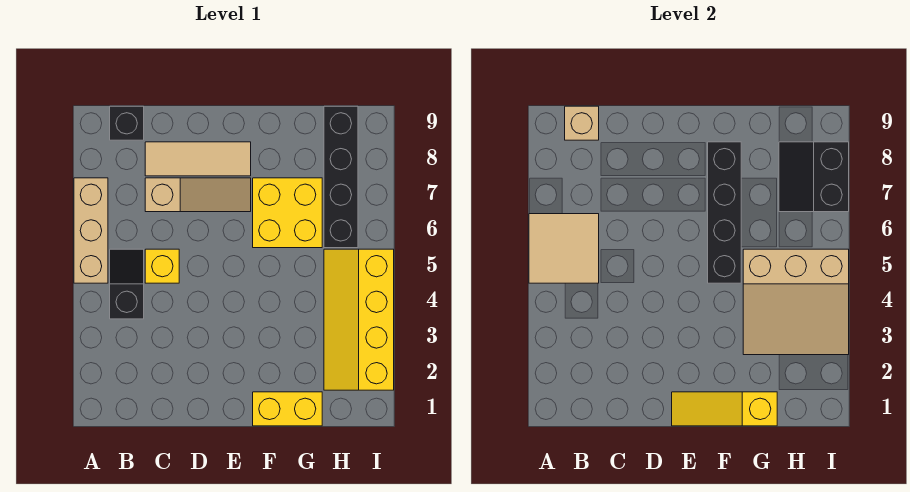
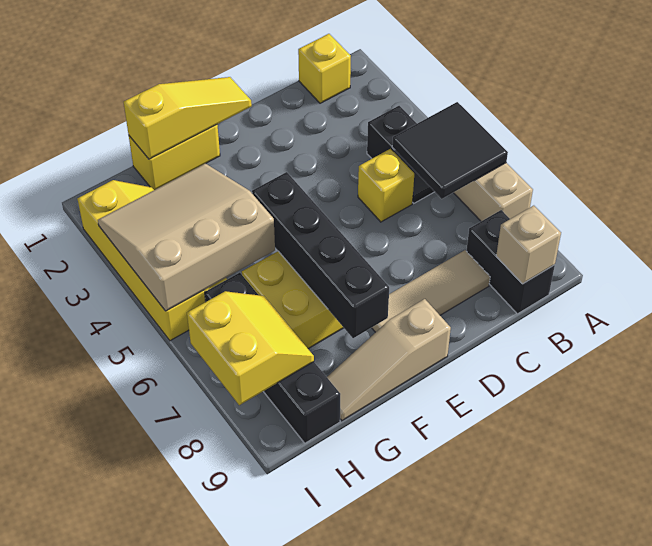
tan 2x2 tile [529,214,599,283] -> black 2x2 tile [392,102,508,199]
none -> yellow 1x1 brick [298,34,351,103]
black 1x1 brick [110,106,144,140] -> black 1x2 brick [467,210,555,314]
tan 1x3 slope [145,178,251,212] -> tan 1x3 slope moved to [327,299,451,421]
black 2x2 slope [779,142,849,212] -> yellow 2x2 slope [187,291,314,405]

